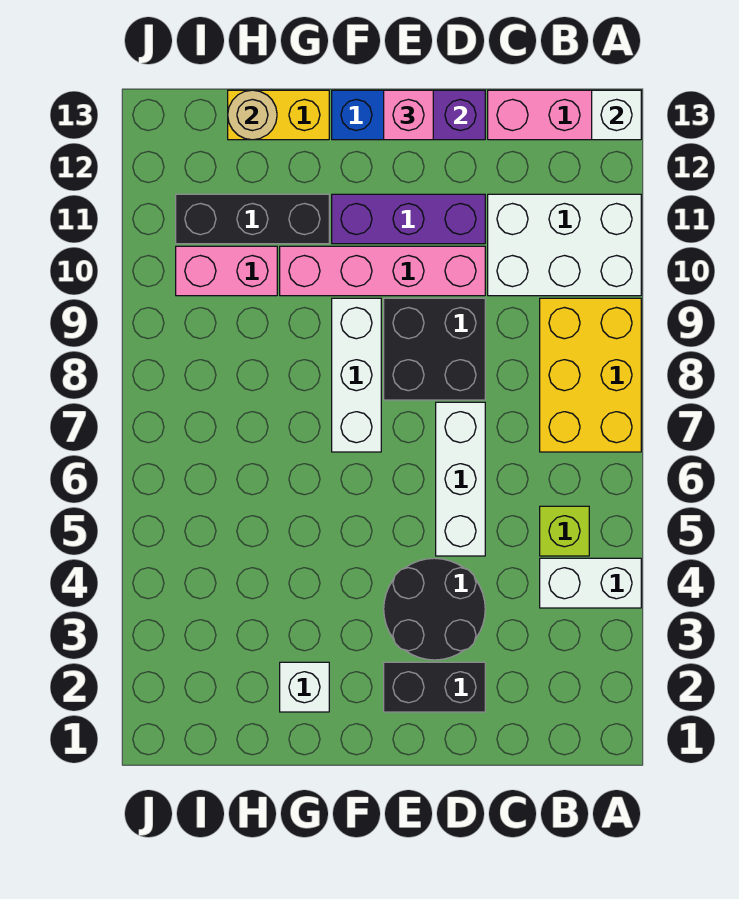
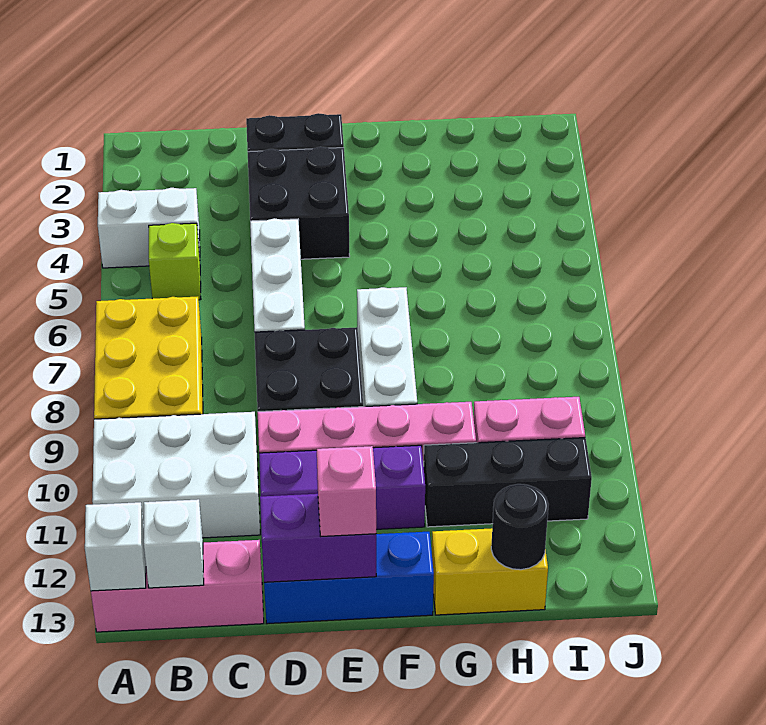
black 2x2 round brick [384,558,485,660] -> black 2x2 brick [248,147,350,259]
white 1x1 brick [280,662,329,712] -> white 1x1 brick moved to [144,499,204,588]
tan 1x1 round brick [228,90,277,140] -> black 1x1 round brick [491,484,549,570]

